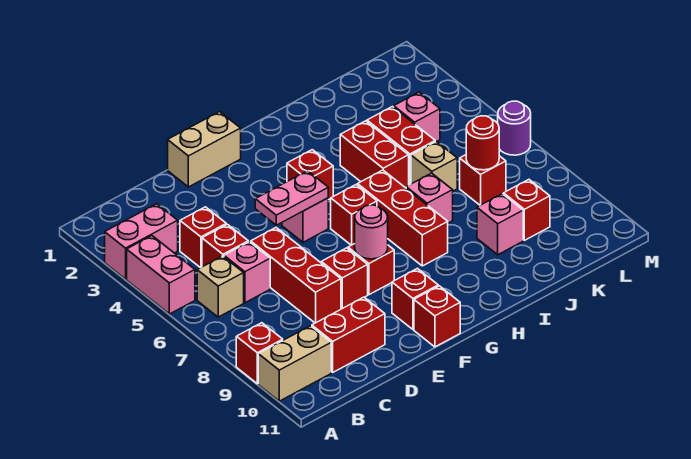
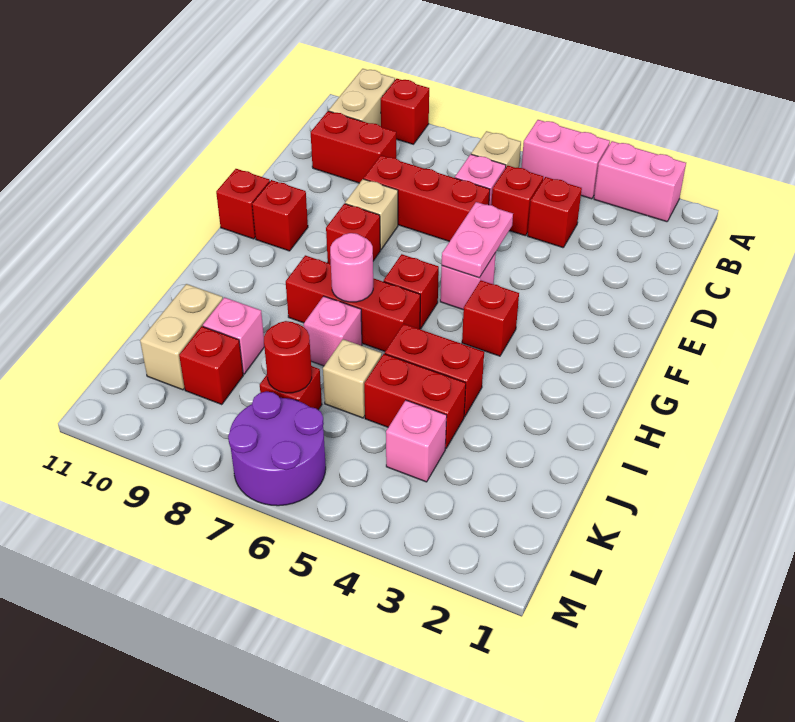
pink 1x2 brick [105,204,178,279] -> pink 1x2 brick turned to [594,141,686,222]
red 1x2 brick [312,297,385,372] -> red 1x2 brick turned to [311,111,396,183]
tan 1x2 brick [168,112,241,187] -> tan 1x2 brick moved to [140,284,223,390]
red 1x1 brick [321,248,368,309] -> tan 1x1 brick [345,179,398,250]
pink 1x1 round brick [355,205,388,259] -> pink 1x1 round brick moved to [330,233,373,302]
purple 1x1 round brick [498,101,531,155] -> purple 2x2 round brick [228,391,326,506]

